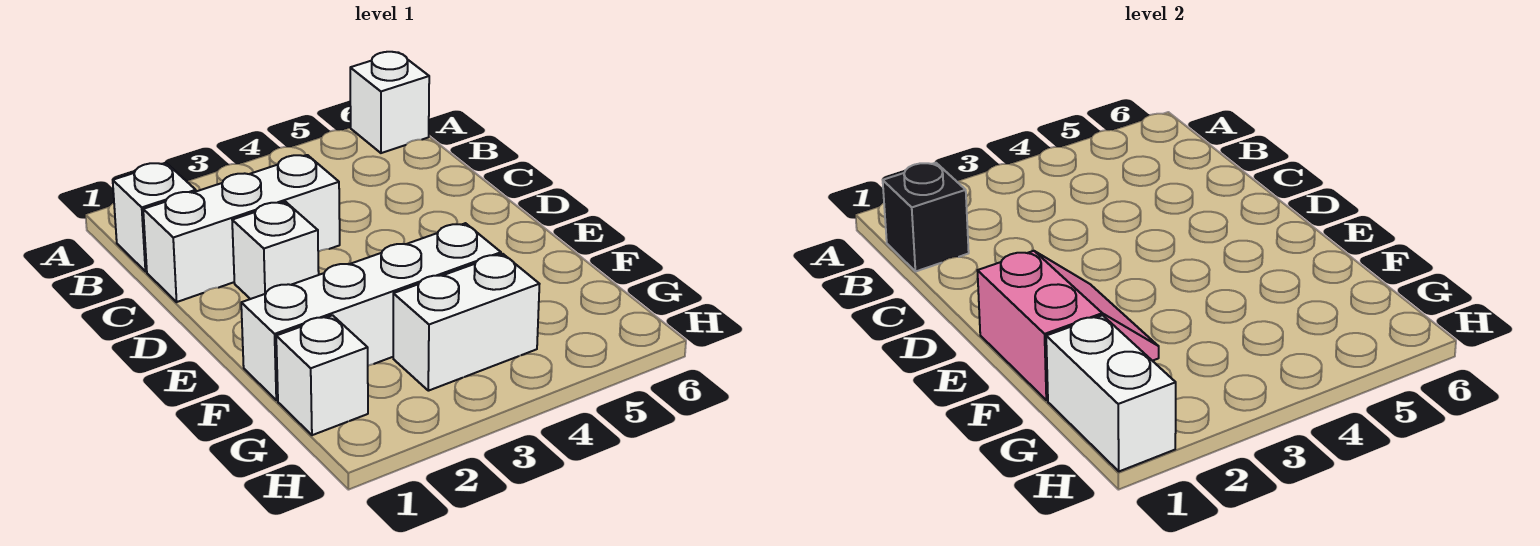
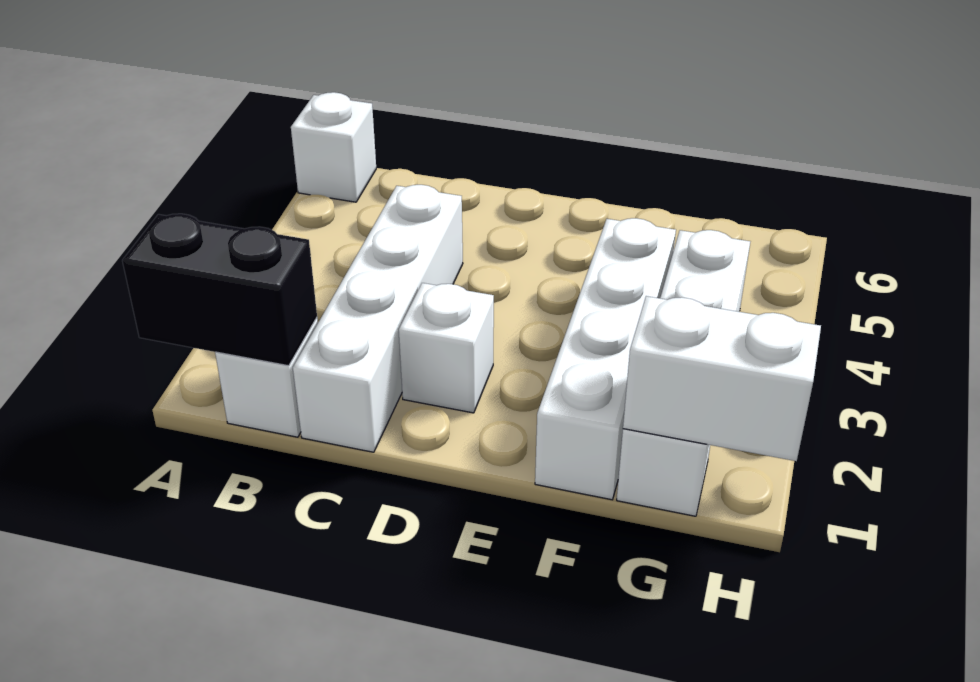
black 1x1 brick [883,163,969,272] -> black 1x2 brick [122,214,317,366]
white 1x3 brick [143,155,340,302] -> white 1x4 brick [293,185,463,452]
pink 2x2 slope [977,251,1159,400] -> none

